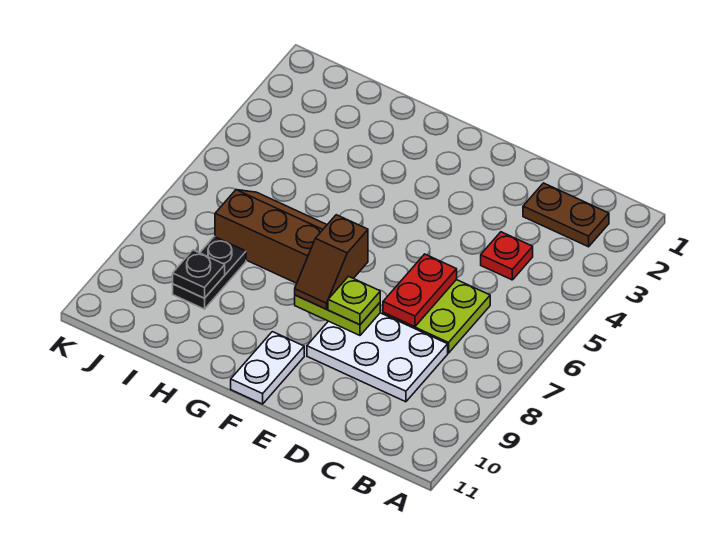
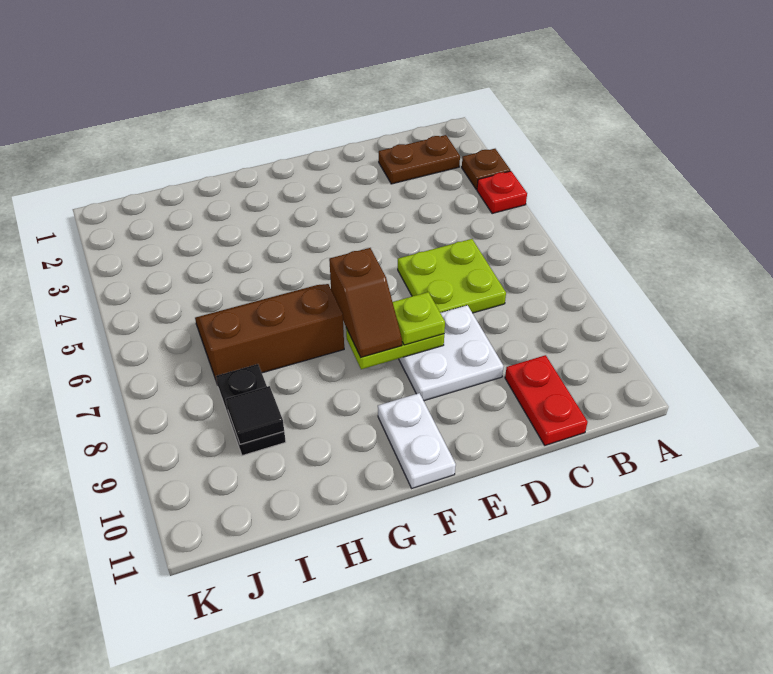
none -> brown 1x1 plate [462,149,510,190]
red 1x1 plate [481,232,533,280] -> red 1x1 plate moved to [477,171,527,214]
white 2x3 plate [307,313,448,402] -> white 2x2 plate [399,305,504,401]
red 1x2 plate [383,254,457,327] -> red 1x2 plate moved to [505,355,588,445]
black 1x1 plate [173,250,225,298] -> black 1x1 tile [226,386,284,444]

